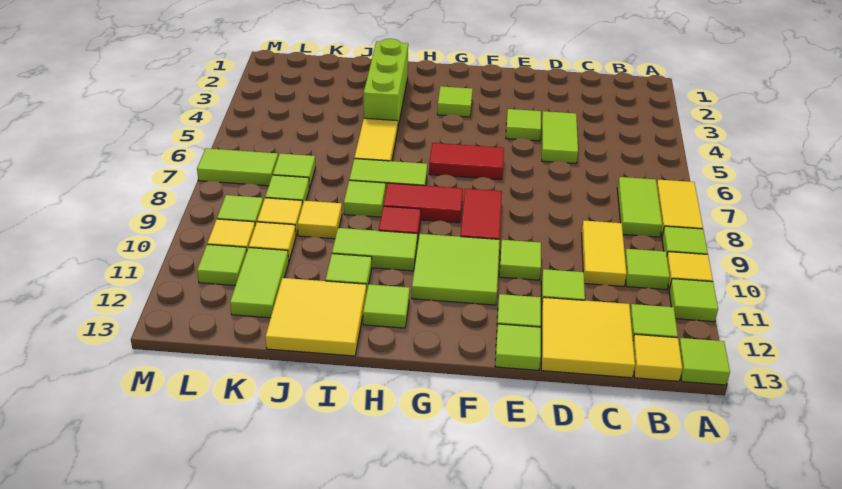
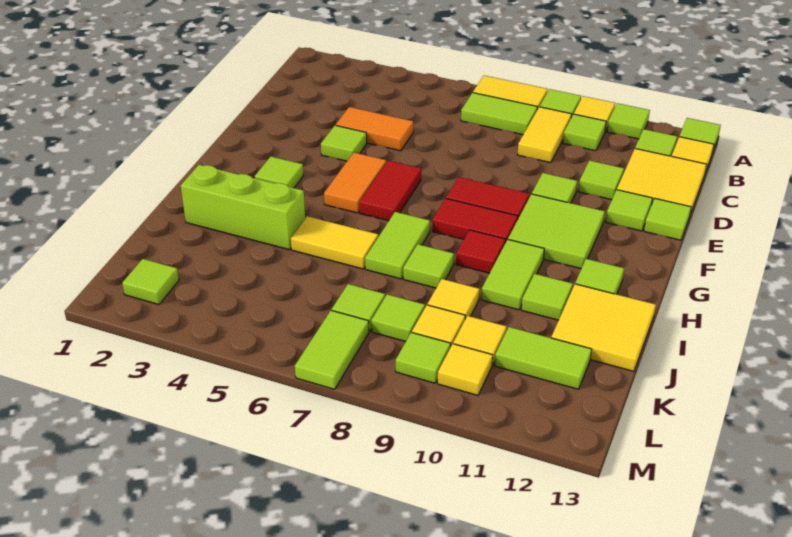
yellow 1x2 tile [582,221,627,286] -> yellow 1x2 tile turned to [518,107,572,163]
lime 1x2 tile [542,111,578,164] -> orange 1x2 tile [336,107,413,151]
none -> orange 1x2 tile [324,153,386,213]
red 1x2 tile [383,183,463,223] -> red 1x2 tile turned to [432,198,518,243]
lime 1x1 tile [197,244,247,286] -> lime 1x1 tile moved to [122,259,179,305]

